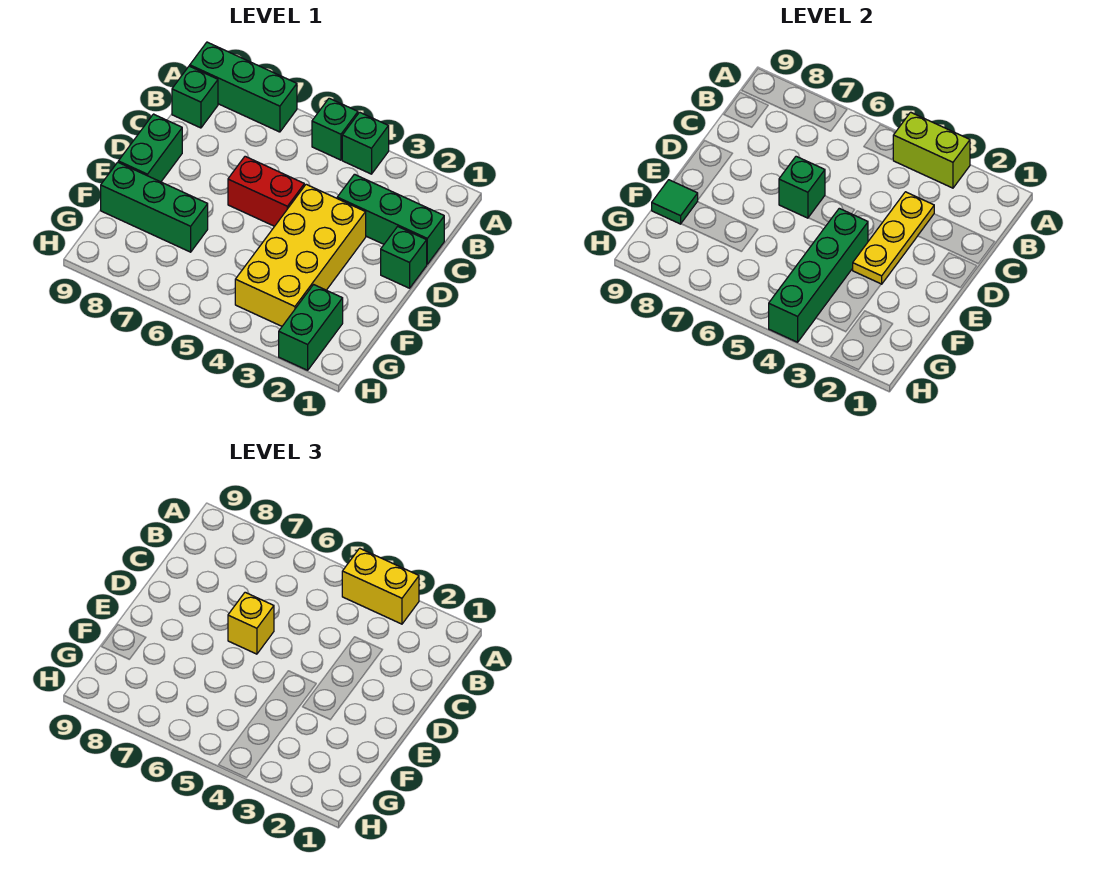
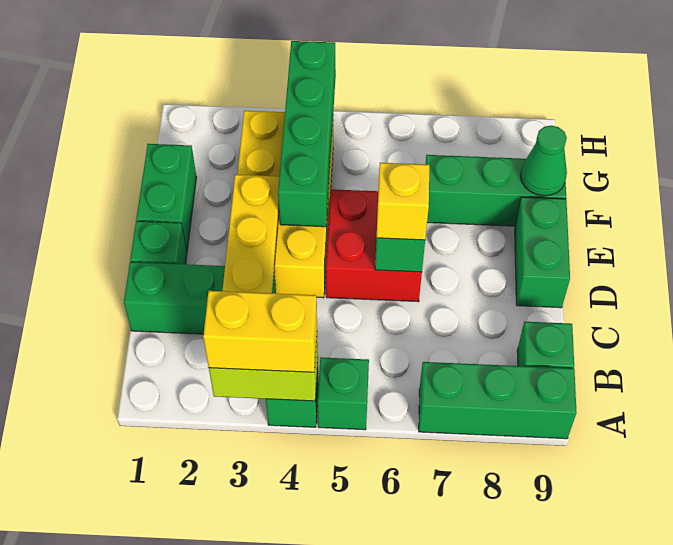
red 1x2 brick [228,156,304,226] -> red 2x2 brick [326,189,422,302]
green 1x1 tile [652,180,698,224] -> green 1x1 cone [521,126,567,196]
green 1x2 brick [279,285,343,370] -> green 1x2 brick moved to [136,144,196,251]

